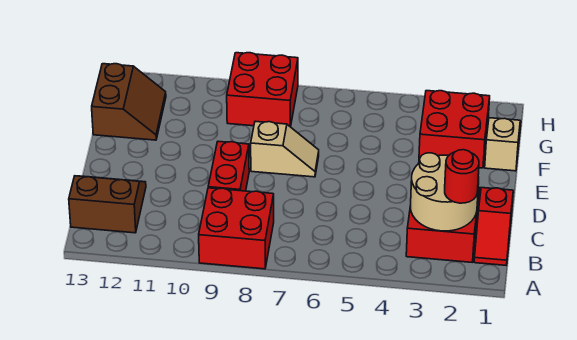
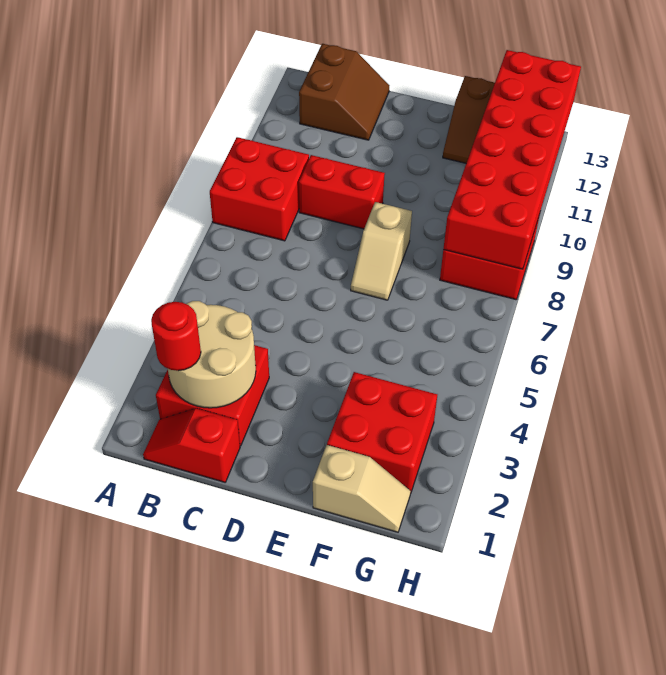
none -> red 2x6 brick [443,50,581,269]

